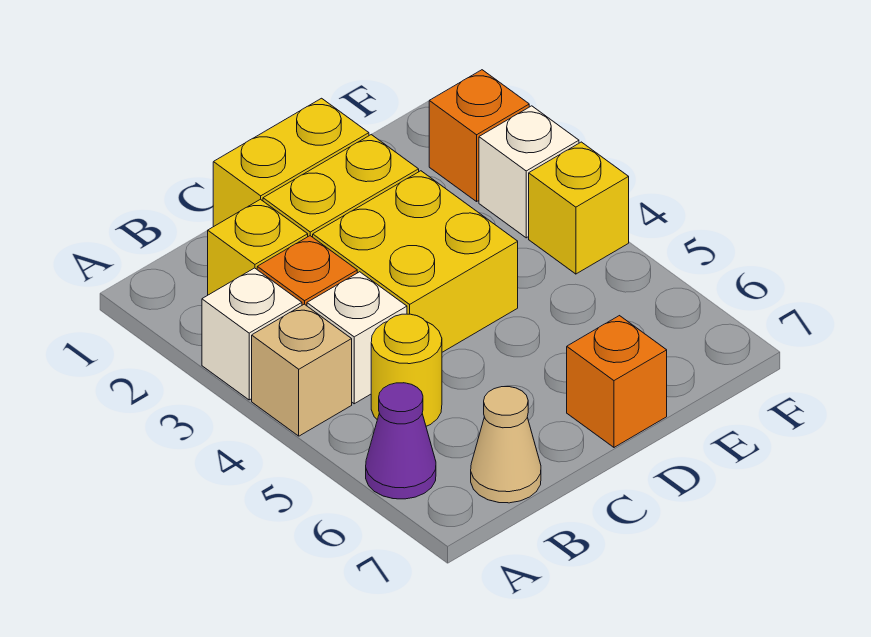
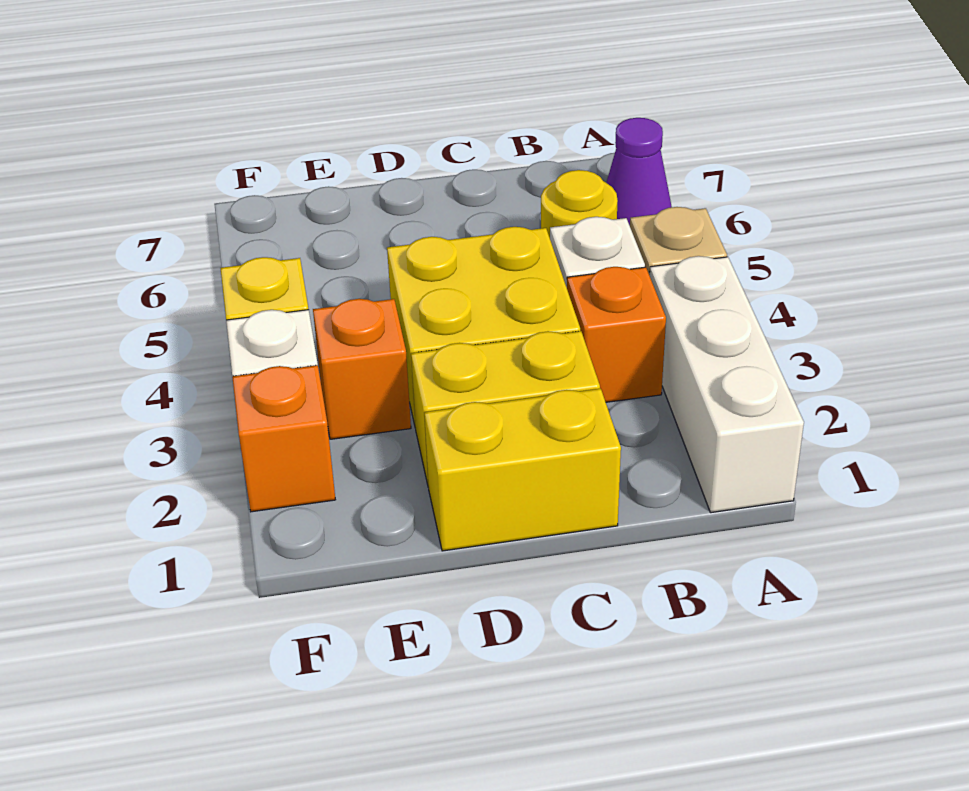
white 1x1 brick [202,268,302,400] -> white 1x3 brick [650,256,804,513]
yellow 1x1 brick [208,199,308,295] -> none
tan 1x1 cone [471,387,541,503] -> none
orange 1x1 brick [567,316,667,447] -> orange 1x1 brick moved to [313,299,411,439]

